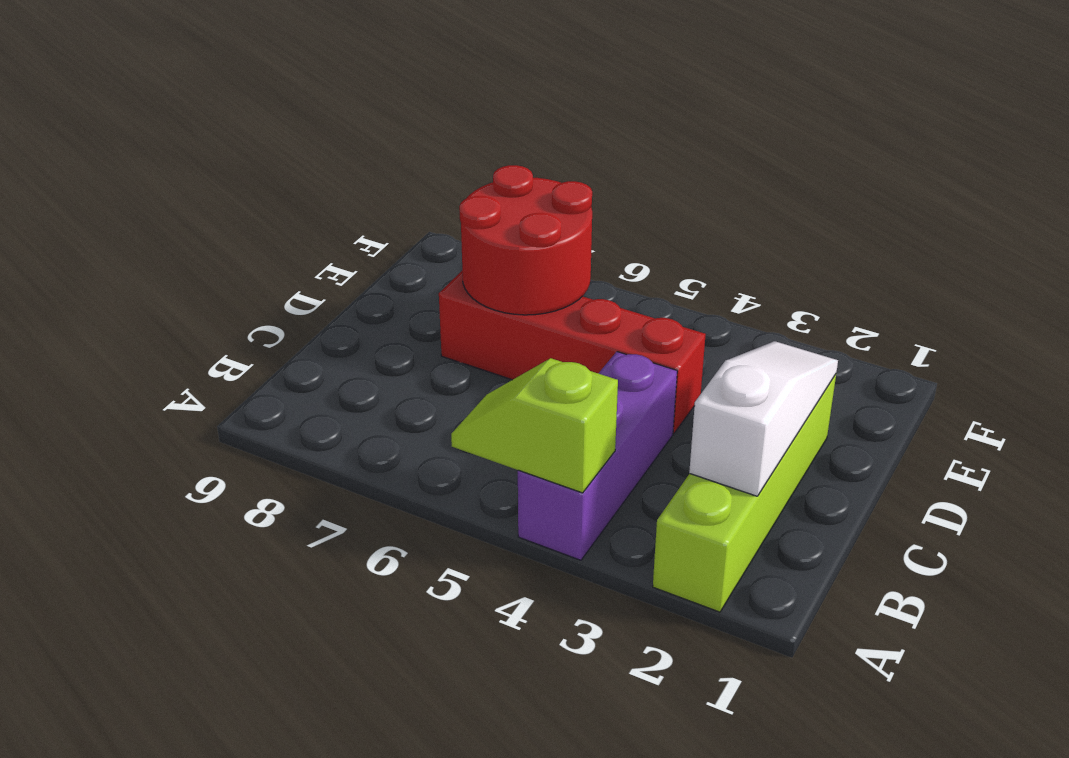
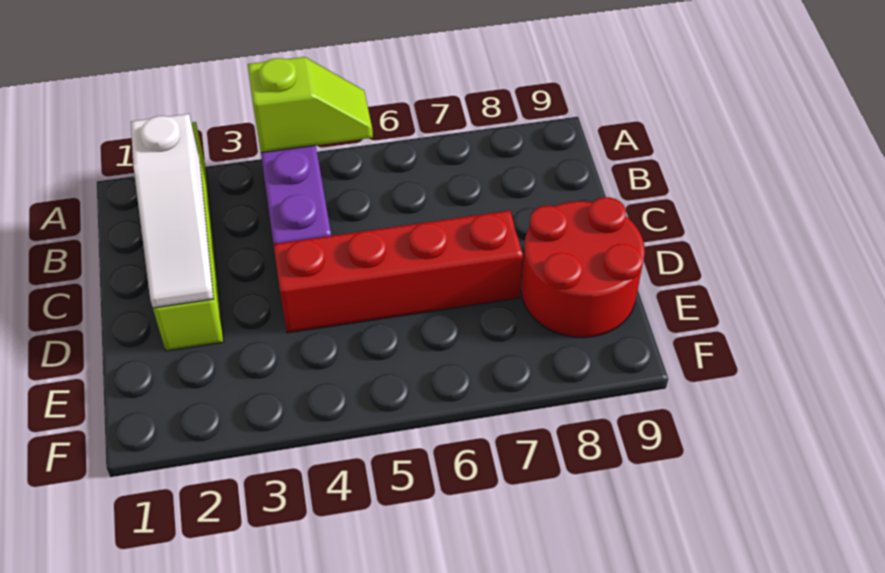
red 2x2 round brick [459,165,592,315] -> red 2x2 round brick moved to [521,197,645,338]

